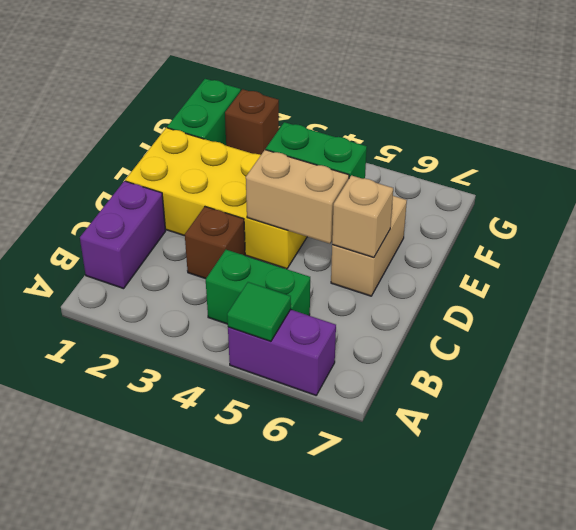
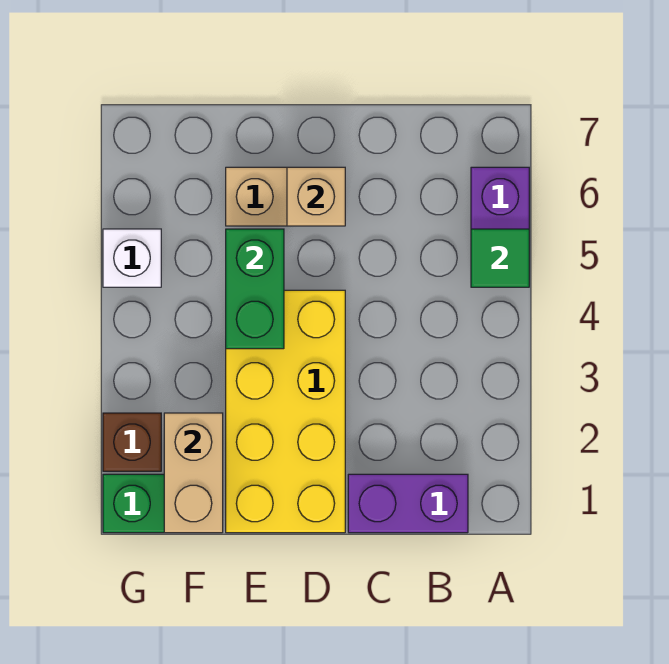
green 1x2 brick [206,250,310,324] -> none
brown 1x1 brick [185,207,245,279] -> none
tan 1x2 brick [246,150,349,244] -> tan 1x2 brick moved to [164,413,223,533]
none -> white 1x1 brick [103,229,161,287]

